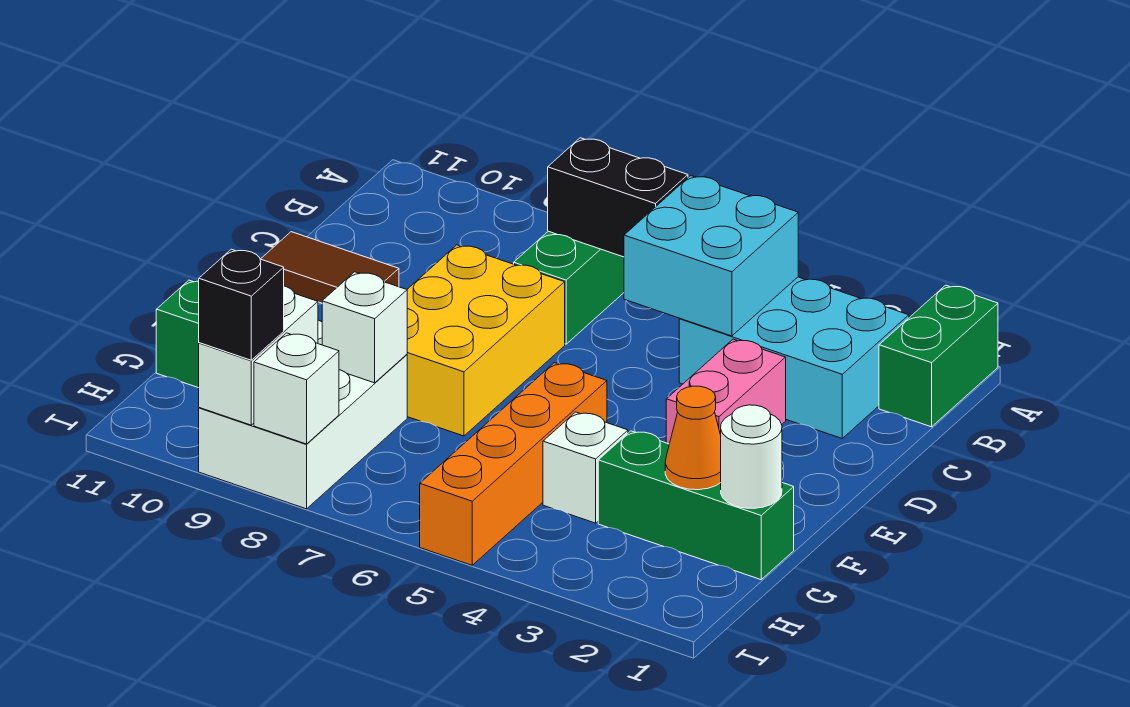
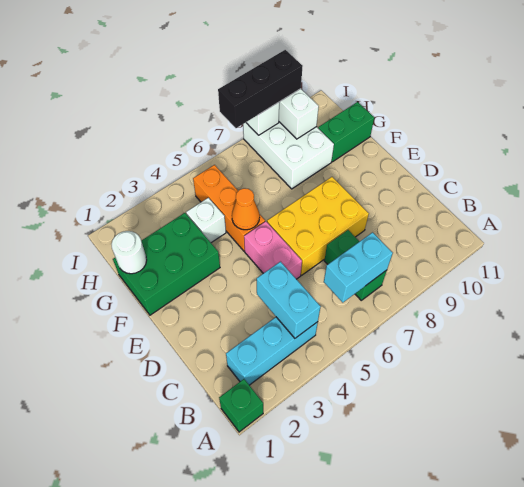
green 1x2 brick [879,285,998,427] -> green 1x1 brick [219,379,263,432]
cyan 2x3 brick [679,277,909,438] -> cyan 1x3 brick [226,317,318,385]
cyan 2x2 brick [624,176,798,336] -> cyan 1x2 brick [257,262,321,338]
black 1x2 brick [548,138,688,257] -> cyan 1x2 brick [324,232,393,303]
pink 1x2 brick [666,339,786,444] -> pink 1x2 brick moved to [244,221,302,279]
yellow 2x3 brick [407,245,565,436] -> yellow 2x3 brick turned to [267,177,369,275]
brown 1x2 tile [261,232,399,303] -> none
orange 1x4 brick [420,363,607,565] -> orange 1x3 brick [193,165,265,251]
green 1x3 brick [598,431,794,580] -> green 2x3 brick [113,213,220,315]
orange 1x1 cone [665,386,721,490] -> orange 1x1 cone moved to [232,188,260,230]
white 1x1 brick [322,272,407,383] -> none
black 1x1 brick [199,249,284,360] -> black 1x3 brick [218,50,303,128]

